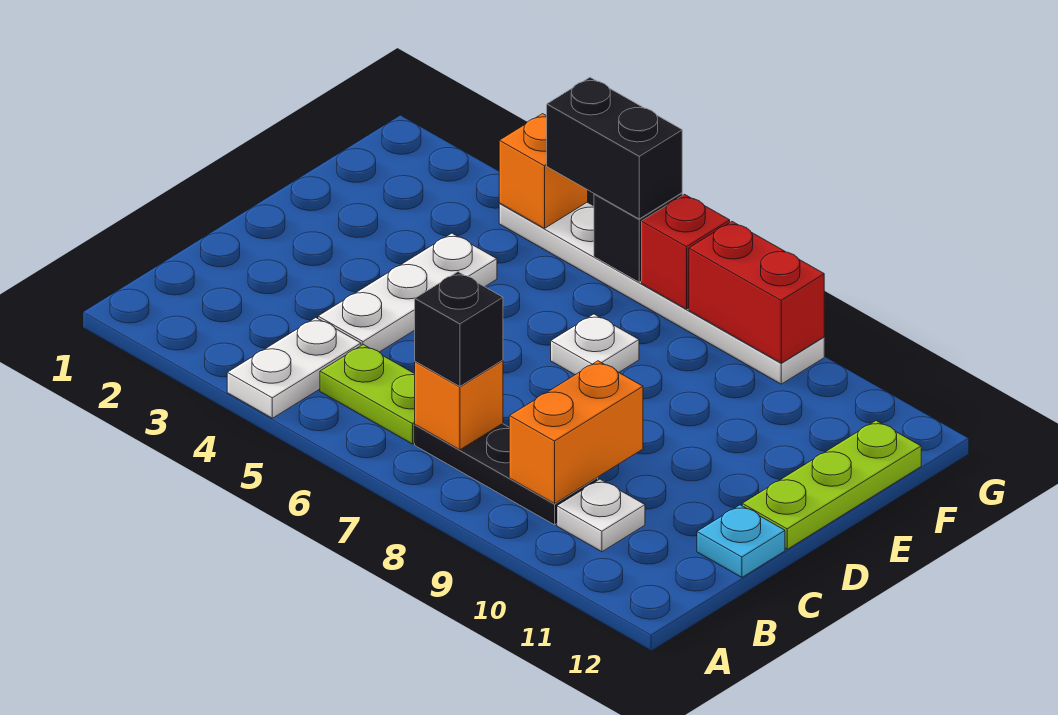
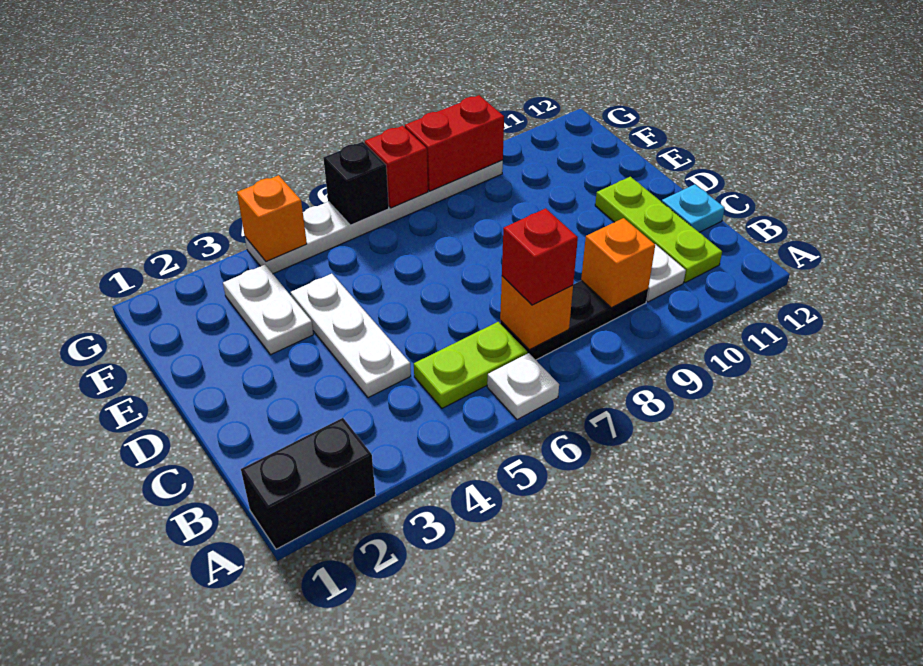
white 1x2 plate [227,318,361,418] -> white 1x2 plate moved to [223,265,313,355]
black 1x1 brick [415,272,503,387] -> red 1x1 brick [502,208,578,305]
orange 1x2 brick [509,361,643,504] -> orange 1x1 brick [581,218,655,308]
lime 1x3 plate [742,421,921,549] -> lime 1x3 plate moved to [595,177,722,283]
white 1x1 plate [551,314,639,375] -> white 1x1 plate moved to [487,353,559,420]
black 1x2 brick [547,77,682,219] -> black 1x2 brick moved to [241,418,375,549]

